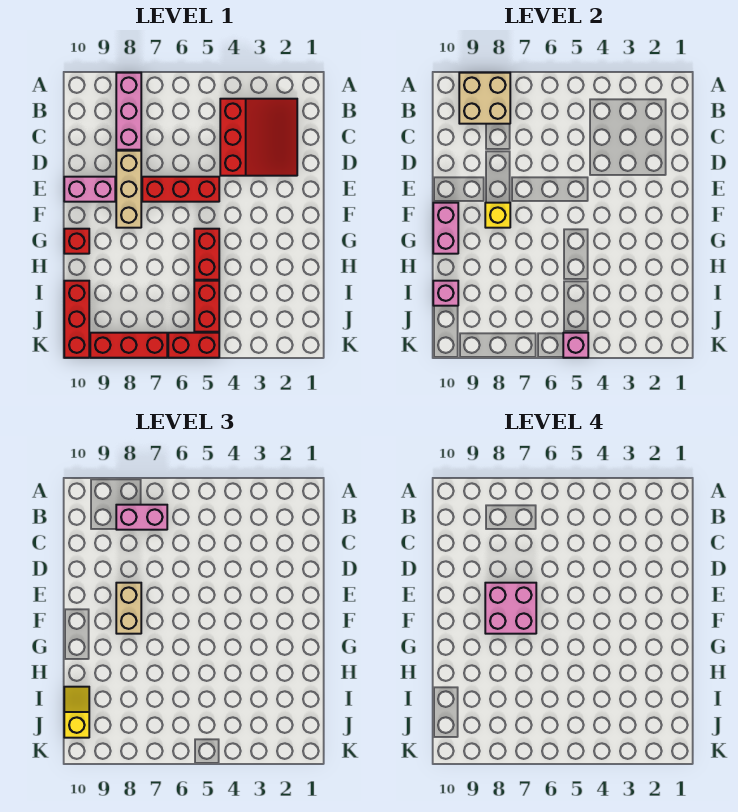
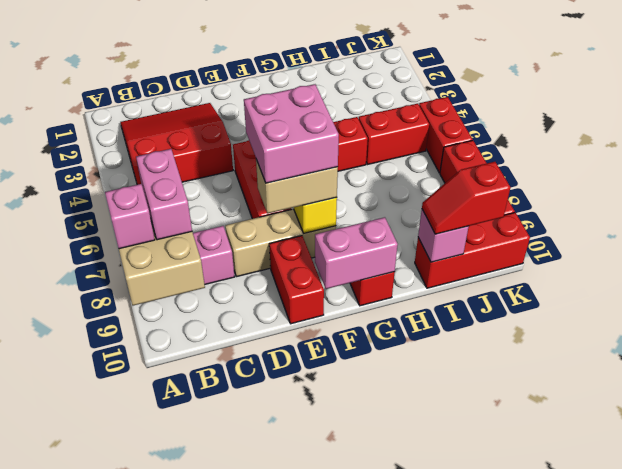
pink 1x2 brick [64,177,115,202] -> red 1x2 brick [269,236,324,324]
yellow 1x2 slope [64,687,89,738] -> red 1x2 slope [422,162,510,234]
pink 1x1 brick [563,333,588,358] -> pink 1x1 brick moved to [105,184,155,249]

